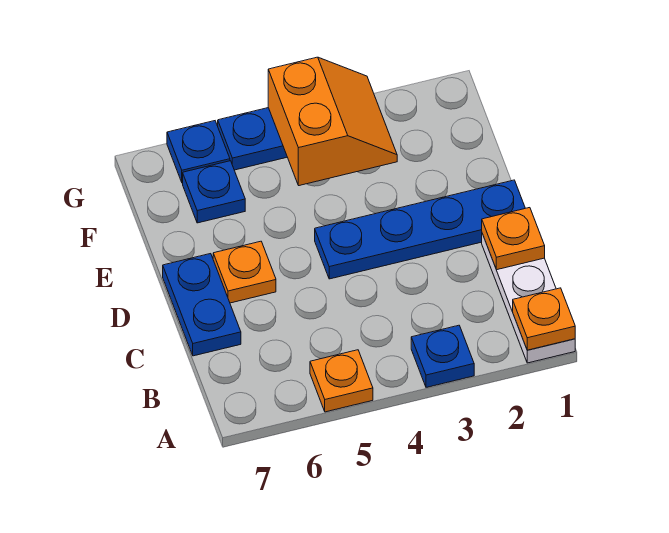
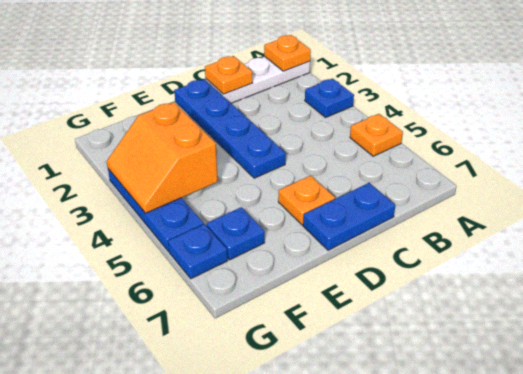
orange 2x2 slope [268,57,397,186] -> orange 2x2 slope turned to [107,102,218,213]

